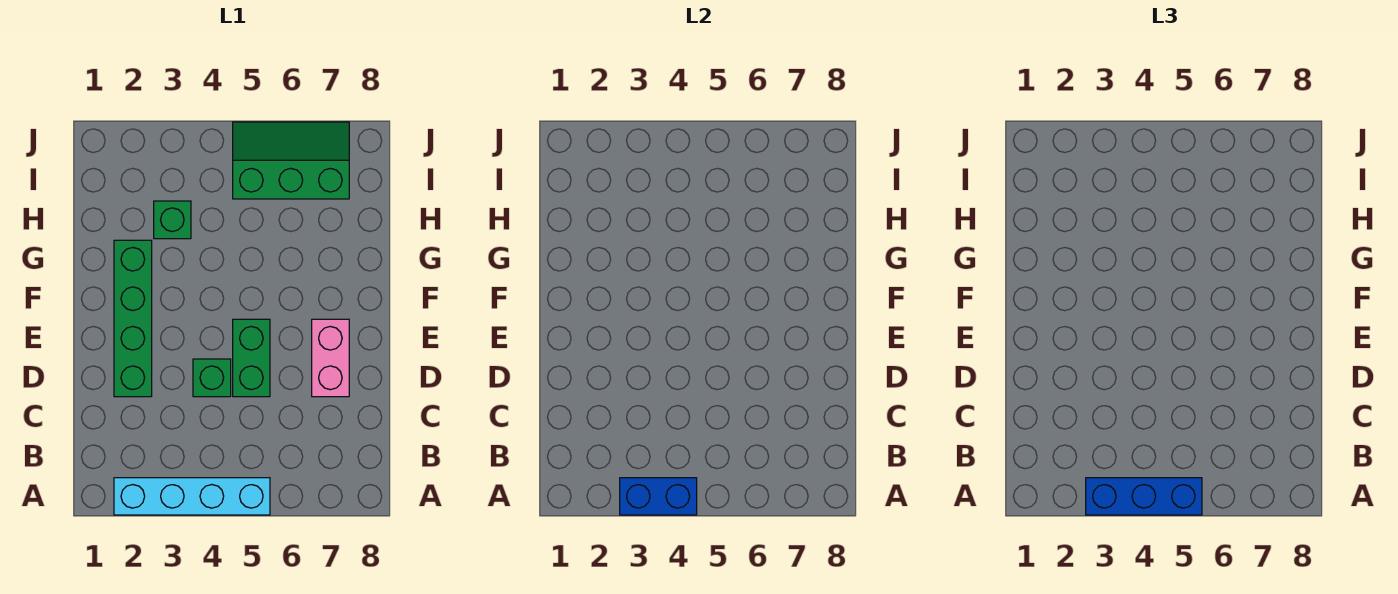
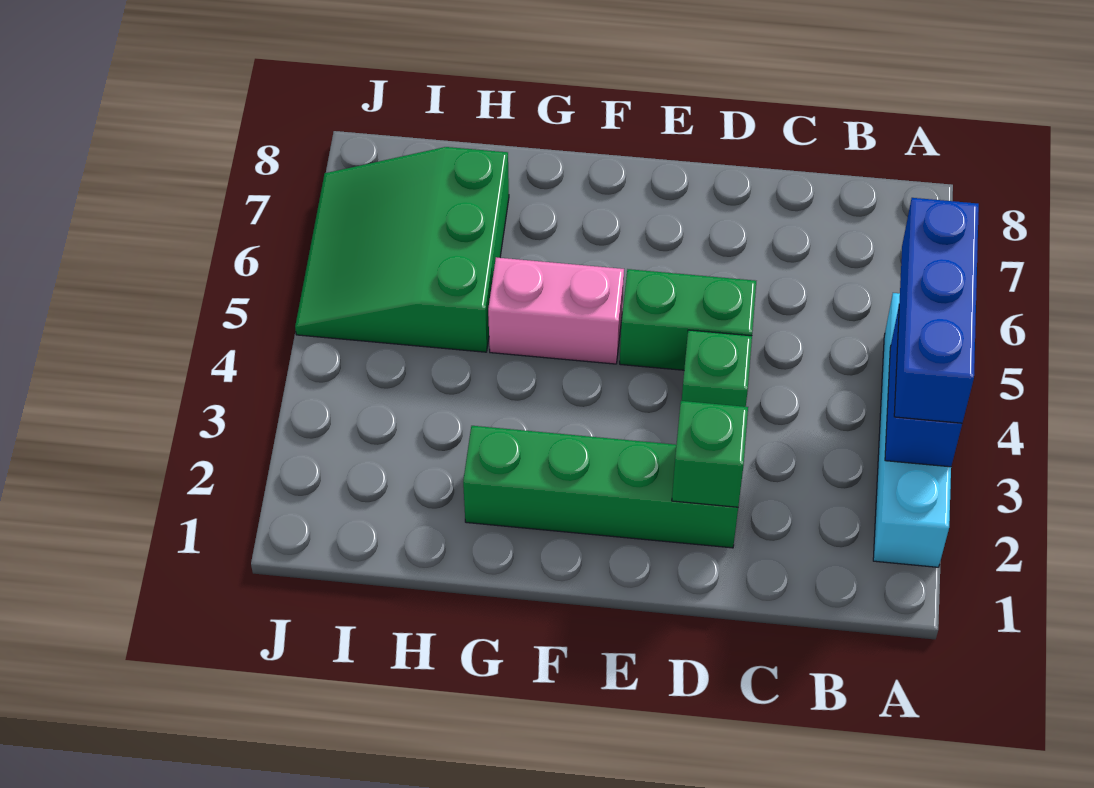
pink 1x2 brick [312,319,349,397] -> pink 1x2 brick moved to [488,257,624,364]
green 1x1 brick [154,201,191,239] -> green 1x1 brick moved to [672,401,748,507]
green 2x3 slope [233,122,349,199] -> green 3x3 slope [295,147,509,352]

